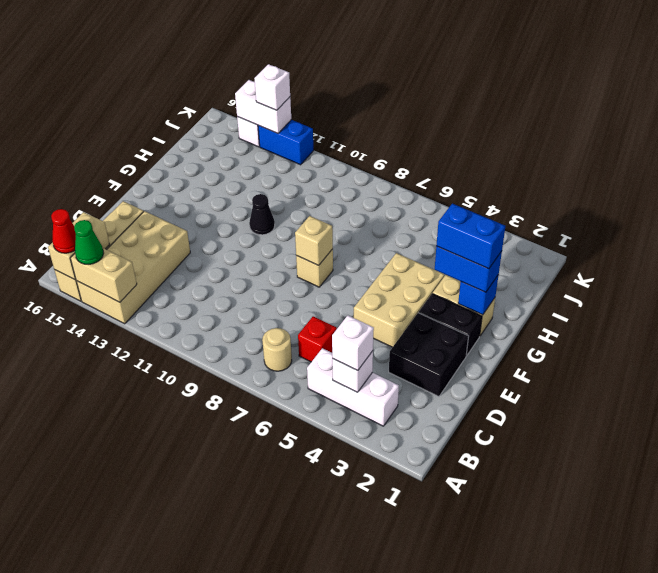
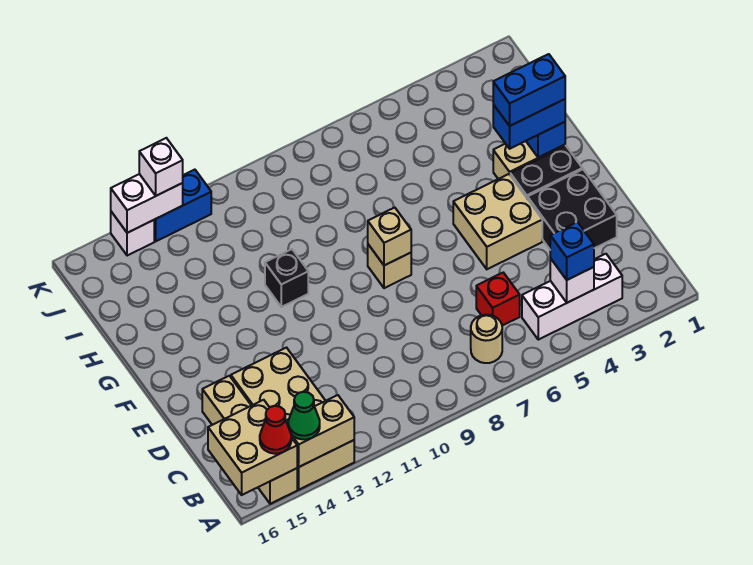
tan 1x2 brick [48,212,110,280] -> tan 2x2 brick [208,400,297,495]
white 1x1 brick [332,316,374,371] -> blue 1x1 brick [550,222,594,280]
tan 2x3 brick [354,253,444,347] -> tan 2x2 brick [453,174,542,269]
black 1x1 cone [249,194,275,235] -> black 1x1 brick [265,249,308,307]

